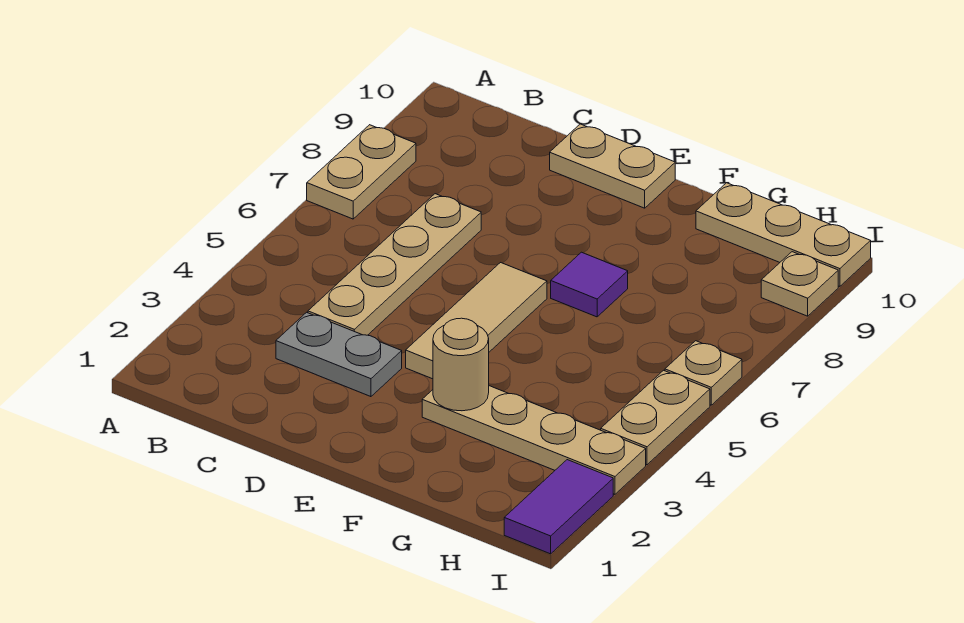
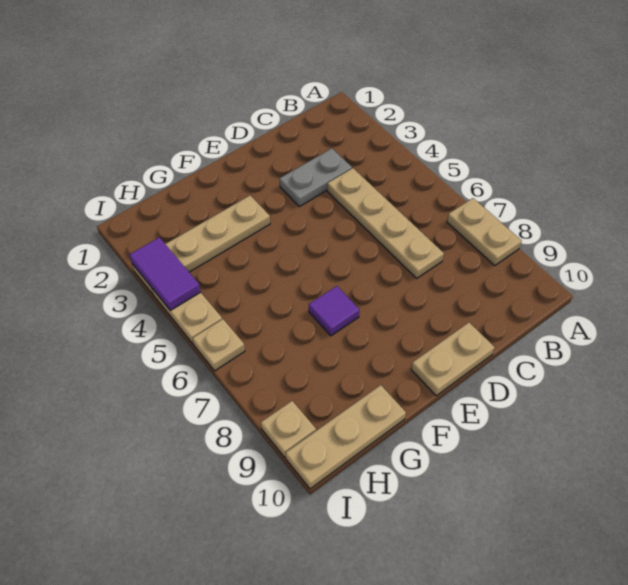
tan 1x3 tile [406,263,547,379] -> none
tan 1x1 round brick [433,318,489,411] -> none
purple 1x2 tile [504,460,613,554] -> purple 1x2 tile moved to [129,237,201,310]

